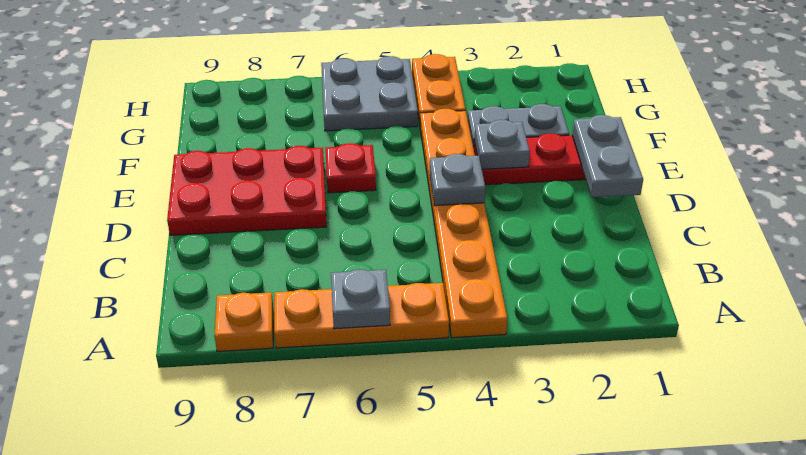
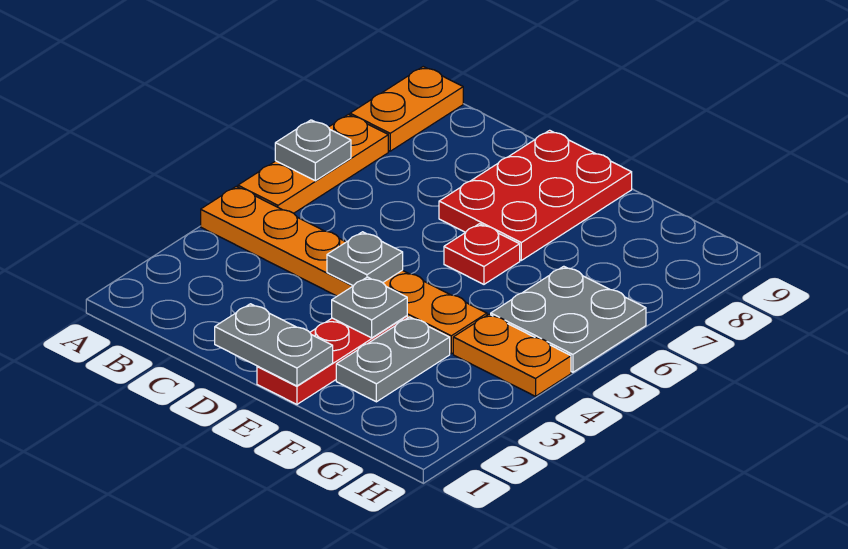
orange 1x1 plate [214,293,273,352] -> orange 1x2 plate [350,67,463,151]

